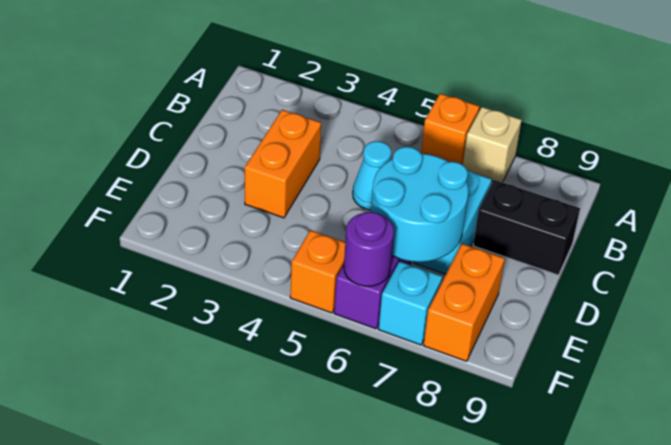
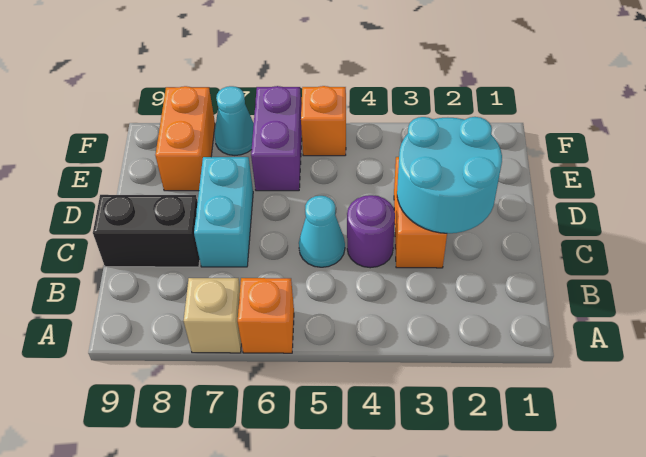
cyan 2x2 round brick [371,147,468,262] -> cyan 2x2 round brick moved to [397,117,502,233]
purple 1x1 round brick [344,212,394,286] -> purple 1x1 round brick moved to [347,195,395,268]
cyan 1x1 brick [379,261,442,345] -> cyan 1x1 cone [214,86,254,155]

